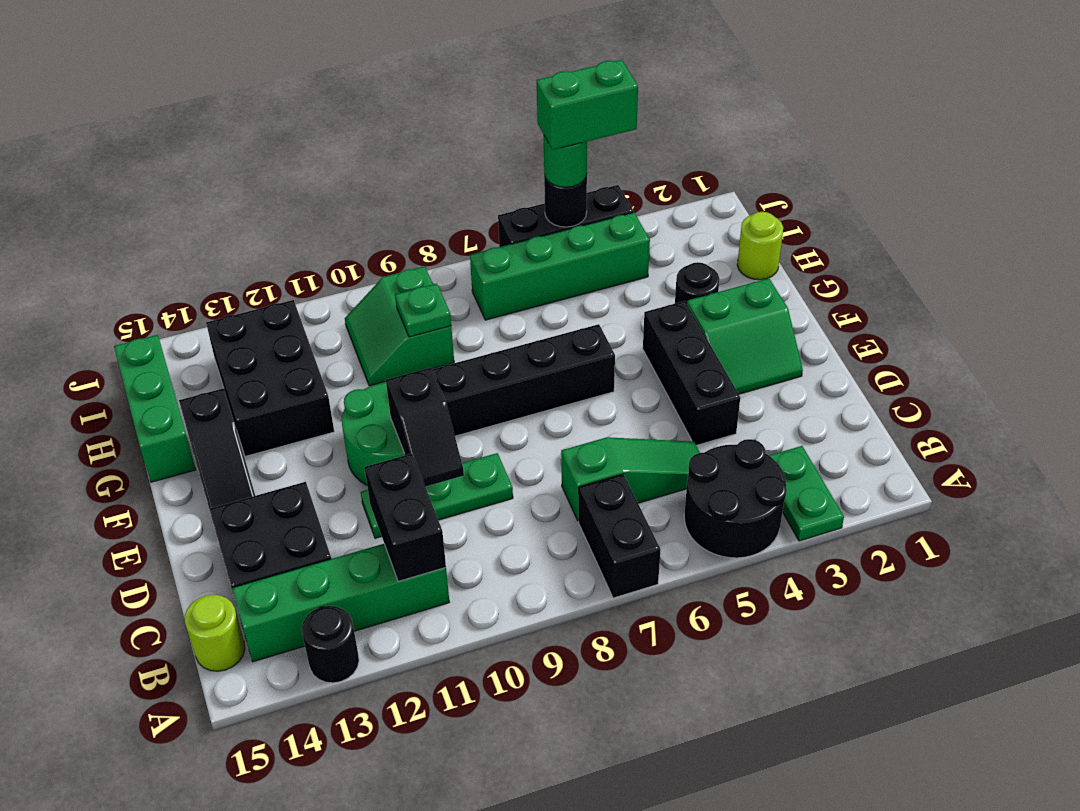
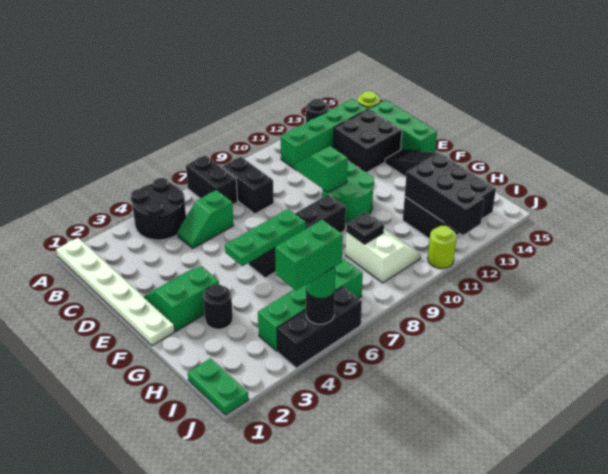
none -> white 1x6 plate [56,238,175,346]
green 1x2 plate [769,446,844,541] -> green 1x2 plate moved to [188,358,249,415]
black 1x2 brick [365,454,446,582] -> black 1x2 brick moved to [222,157,274,214]
green 1x3 slope [561,437,700,521] -> green 1x2 slope [177,190,234,248]
black 1x3 brick [643,301,740,445] -> black 1x3 brick moved to [405,161,484,235]
green 1x3 plate [361,453,513,538] -> green 1x3 plate moved to [225,209,306,266]
black 1x2 slope [386,368,464,487] -> green 1x2 slope [295,146,348,193]
black 2x3 brick [206,300,334,456] -> black 2x3 brick turned to [403,165,496,239]
green 1x3 brick [114,335,196,482] -> green 1x3 brick moved to [369,100,437,152]
lime 1x1 round brick [737,212,783,280] -> lime 1x1 round brick moved to [428,226,457,268]
green 2x2 slope [345,266,454,386] -> white 2x2 slope [346,229,421,283]
green 1x1 plate [395,284,451,337] -> black 1x1 plate [346,212,384,244]

